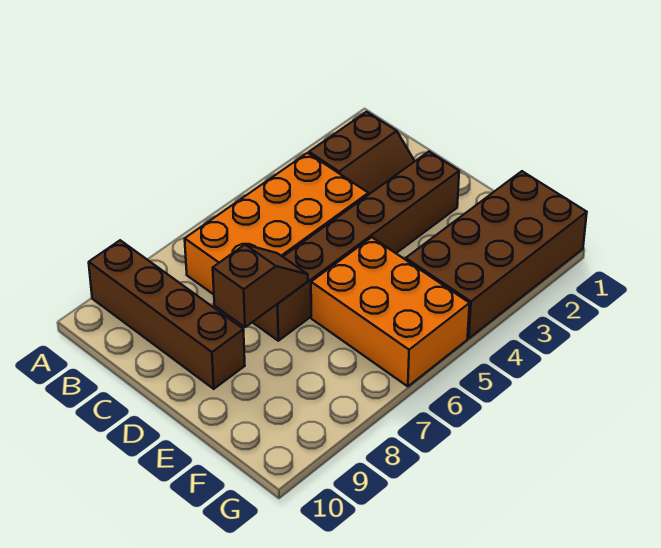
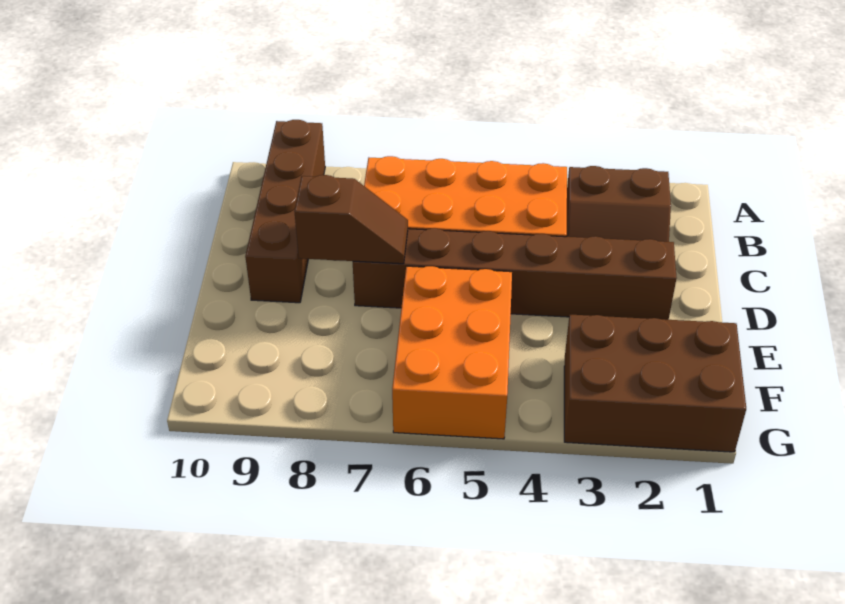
brown 2x4 brick [406,171,587,338] -> brown 2x3 brick [564,315,746,452]

